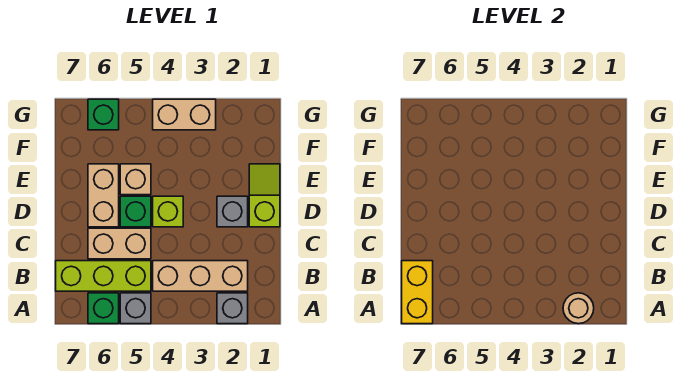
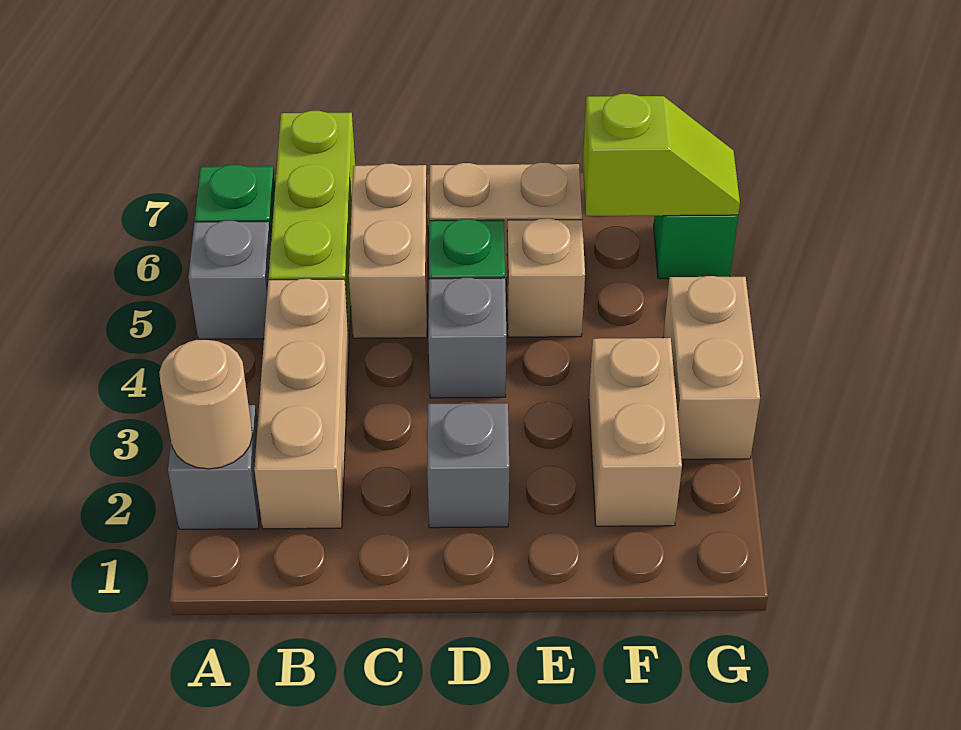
yellow 1x2 brick [402,261,433,324] -> none
lime 1x2 slope [249,164,280,227] -> lime 1x2 slope moved to [583,94,740,216]
lime 1x1 brick [153,196,183,227] -> grey 1x1 brick [428,278,506,398]
none -> tan 1x2 brick [589,338,682,526]

